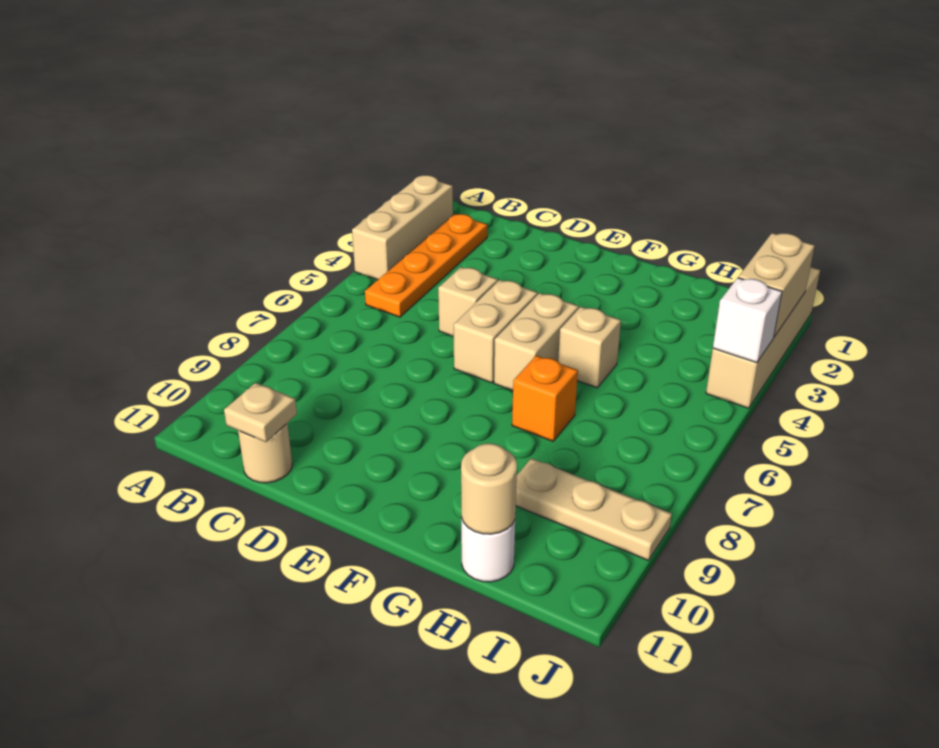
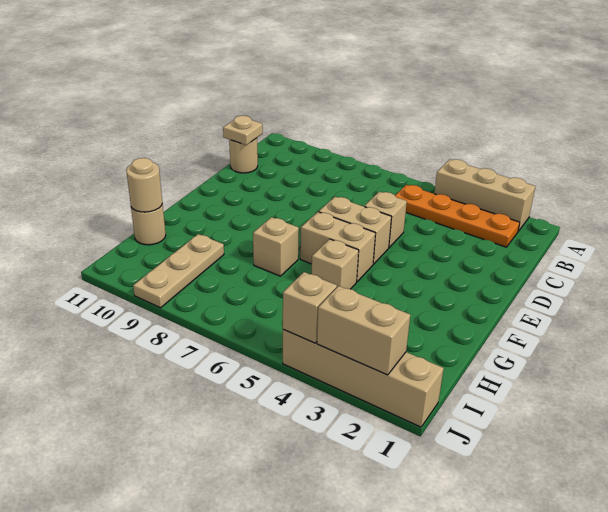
orange 1x1 brick [512,355,578,441] -> tan 1x1 brick [253,217,299,276]
white 1x1 round brick [461,518,515,582] -> tan 1x1 round brick [131,204,166,245]
white 1x1 brick [713,278,782,363] -> tan 1x1 brick [283,272,337,343]

